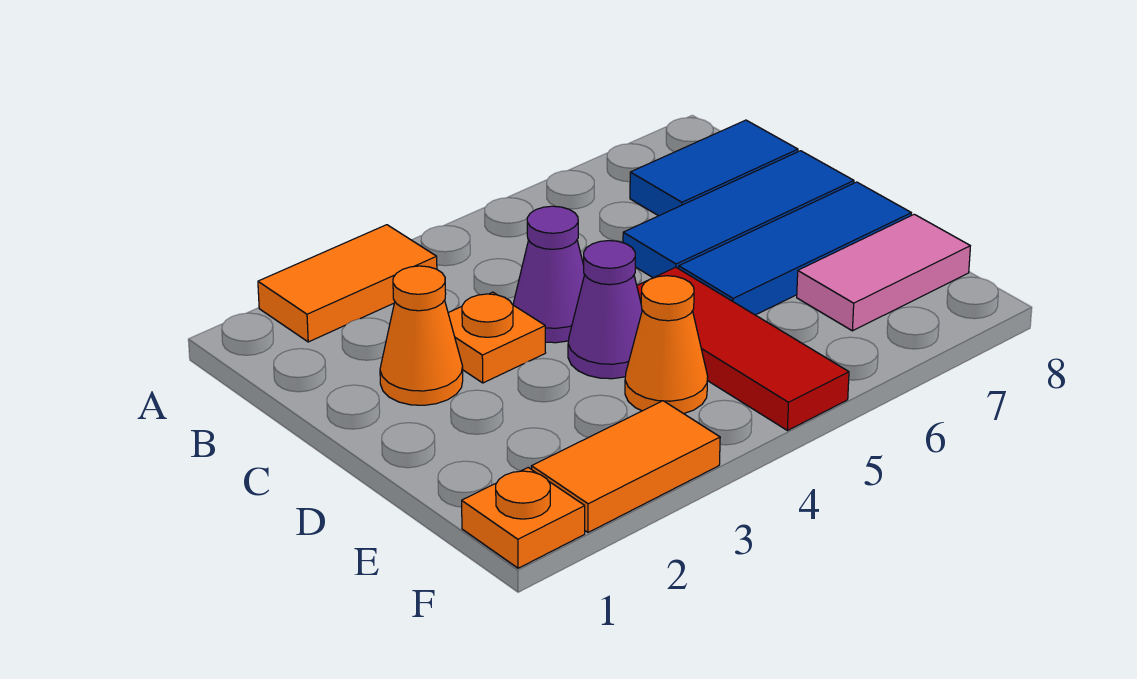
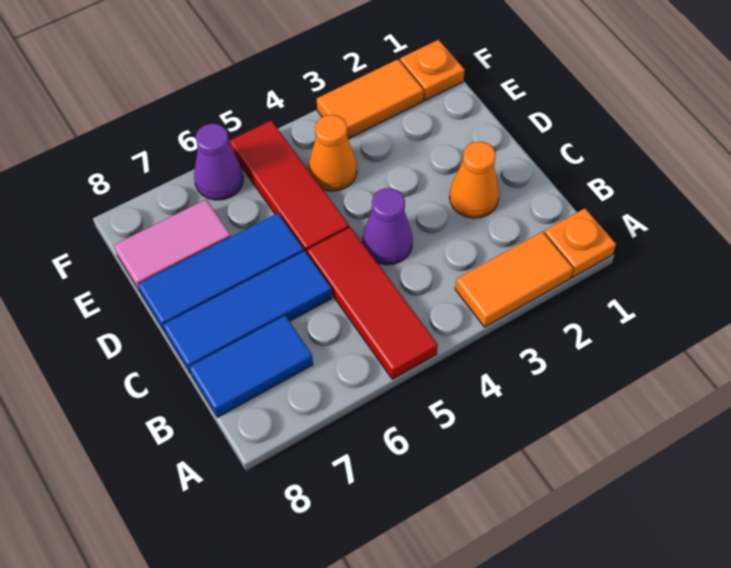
none -> red 1x3 tile [307,227,438,379]
orange 1x1 plate [448,292,546,383] -> orange 1x1 plate moved to [544,208,616,277]
purple 1x1 cone [568,241,642,379] -> purple 1x1 cone moved to [194,124,243,200]

